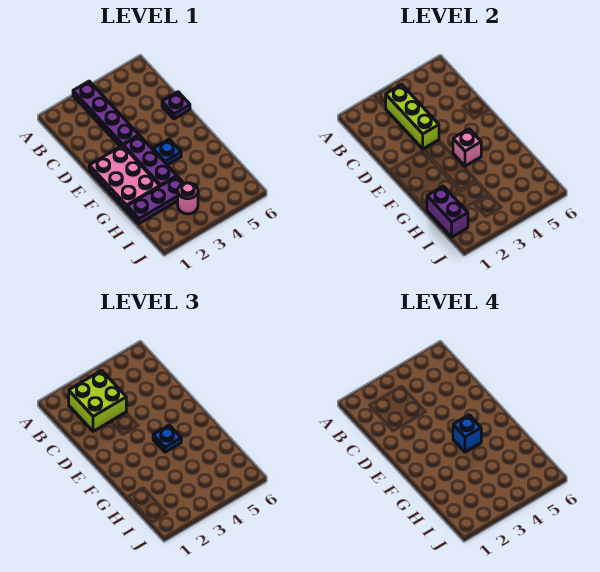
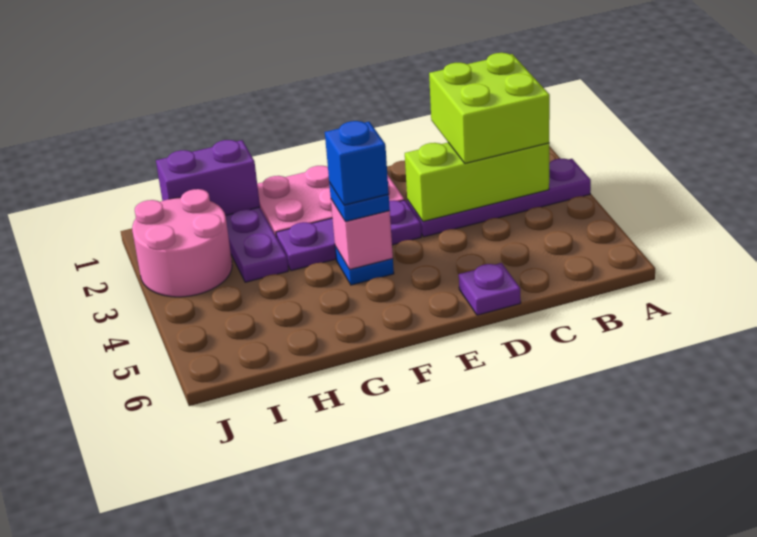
pink 1x1 round brick [178,183,198,214] -> pink 2x2 round brick [132,189,232,297]

